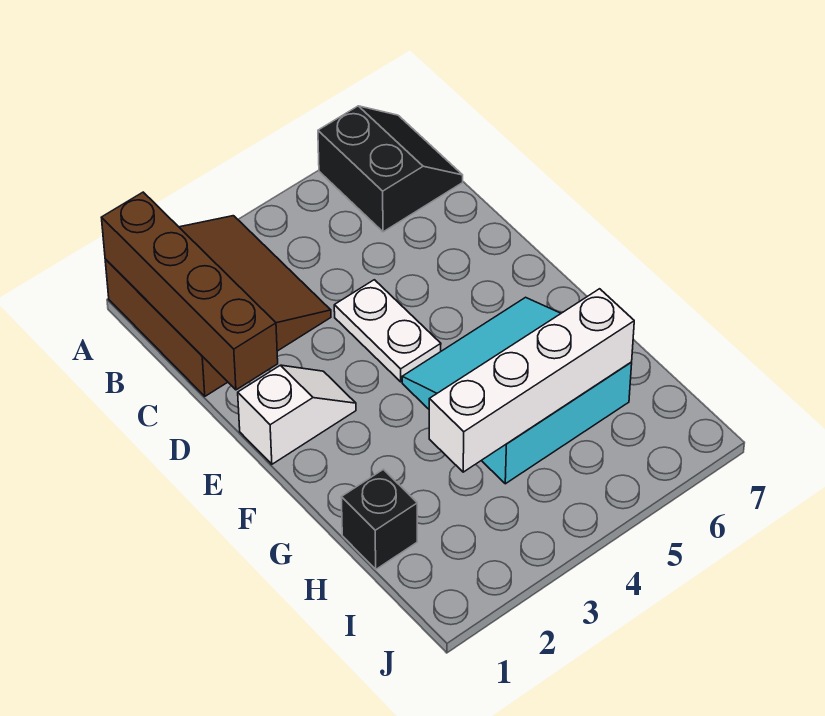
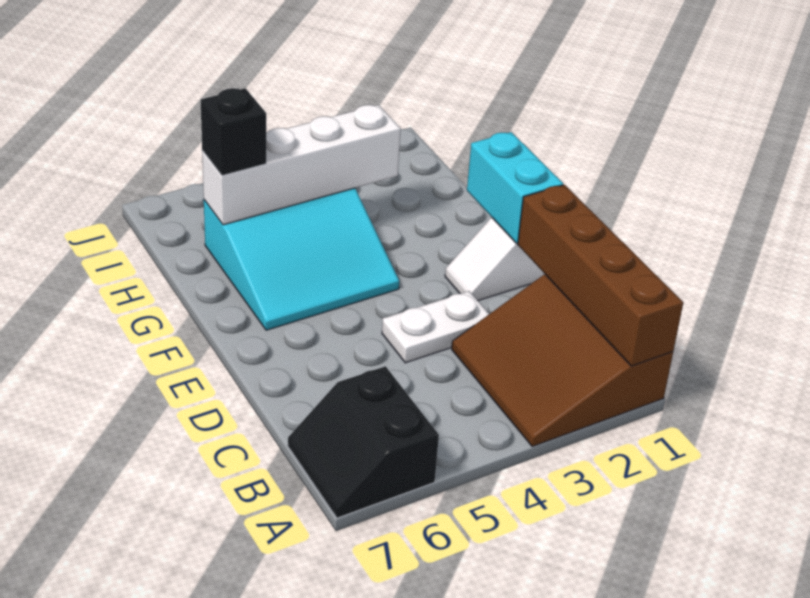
white 1x2 plate [334,280,441,382] -> white 1x2 plate turned to [382,291,489,363]
none -> cyan 1x2 brick [467,132,563,243]
black 1x1 brick [341,469,417,569] -> black 1x1 brick moved to [201,88,266,176]

